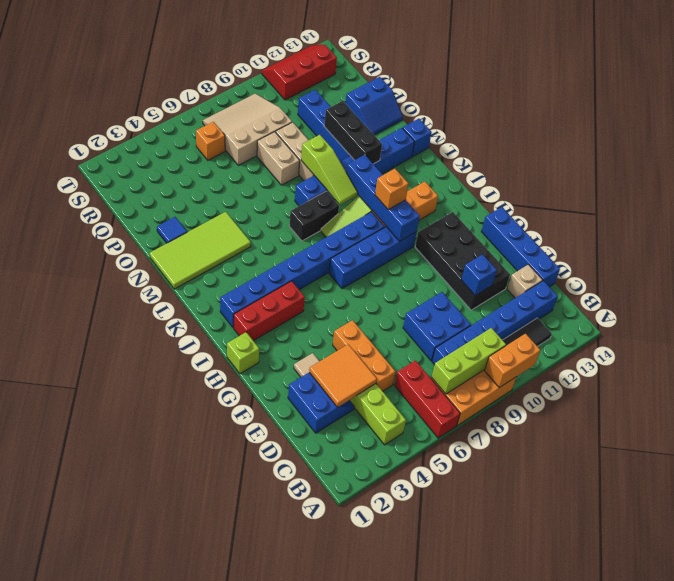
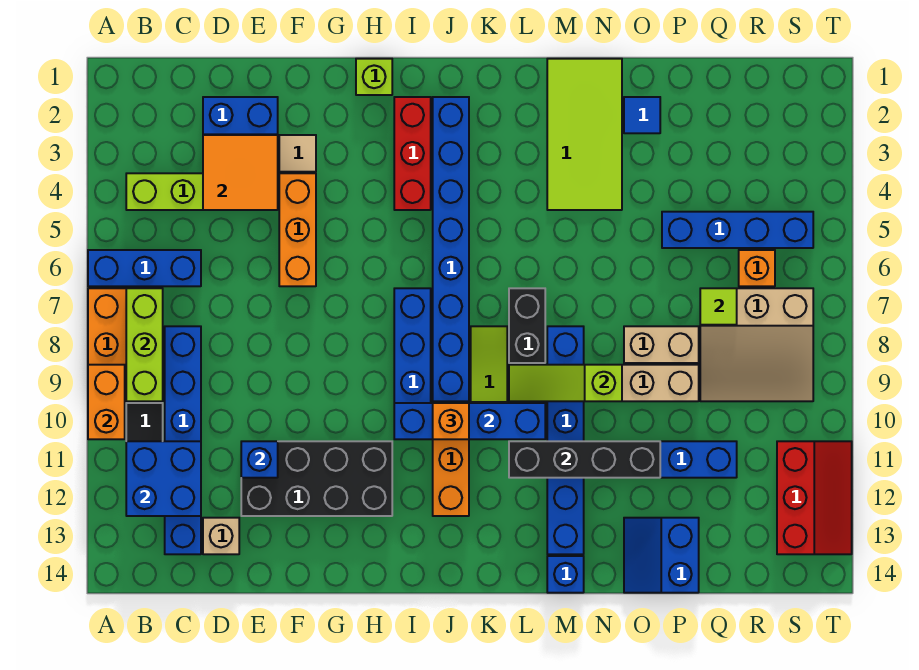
red 1x3 brick [394,360,460,438] -> blue 1x3 brick [88,250,201,286]
orange 1x3 brick [333,320,395,391] -> orange 1x3 brick turned to [279,173,316,286]
blue 2x2 brick [403,292,471,361] -> blue 2x2 brick moved to [126,441,201,516]
blue 1x4 brick [481,207,560,287] -> blue 1x4 brick moved to [662,212,813,248]
black 1x3 brick [324,101,382,164] -> black 1x4 brick [509,441,660,478]
tan 3x3 slope [203,94,292,165] -> tan 3x3 slope turned to [700,288,813,401]
none -> lime 1x1 tile [700,288,737,325]

